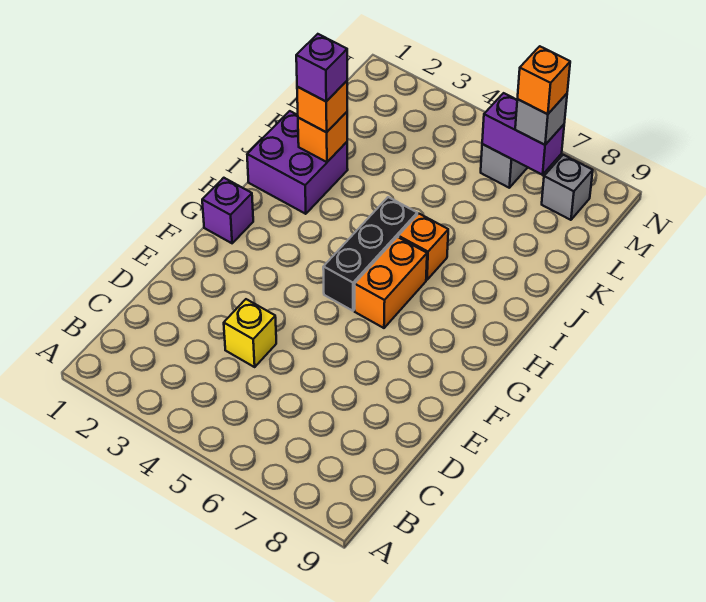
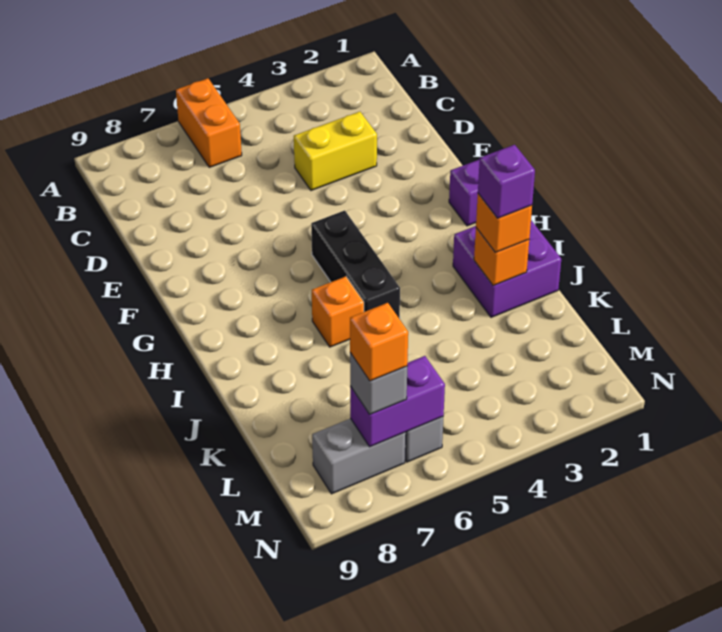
yellow 1x1 brick [224,299,276,367] -> yellow 1x2 brick [294,112,377,190]
orange 1x2 brick [355,237,427,328] -> orange 1x2 brick moved to [176,78,242,167]
grey 1x1 brick [542,155,593,220] -> grey 1x2 brick [312,418,406,494]

